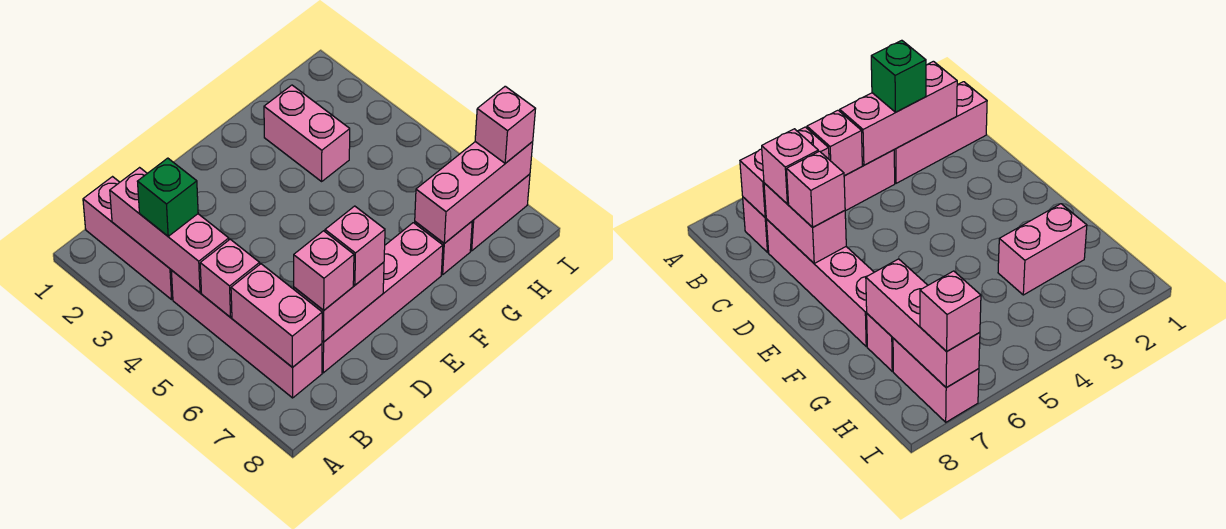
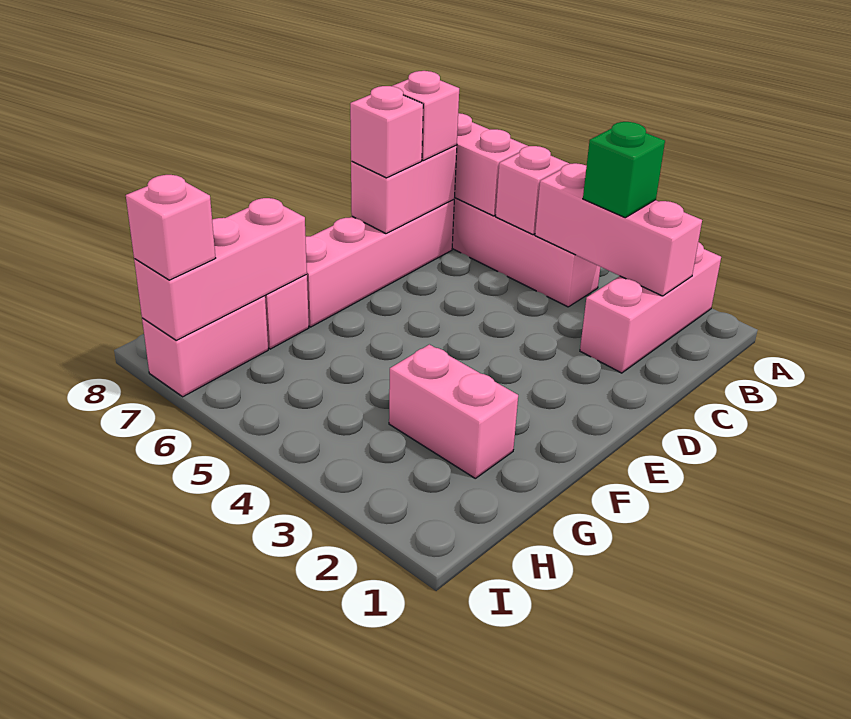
pink 1x3 brick [83,177,173,299] -> pink 1x3 brick turned to [580,242,721,373]

